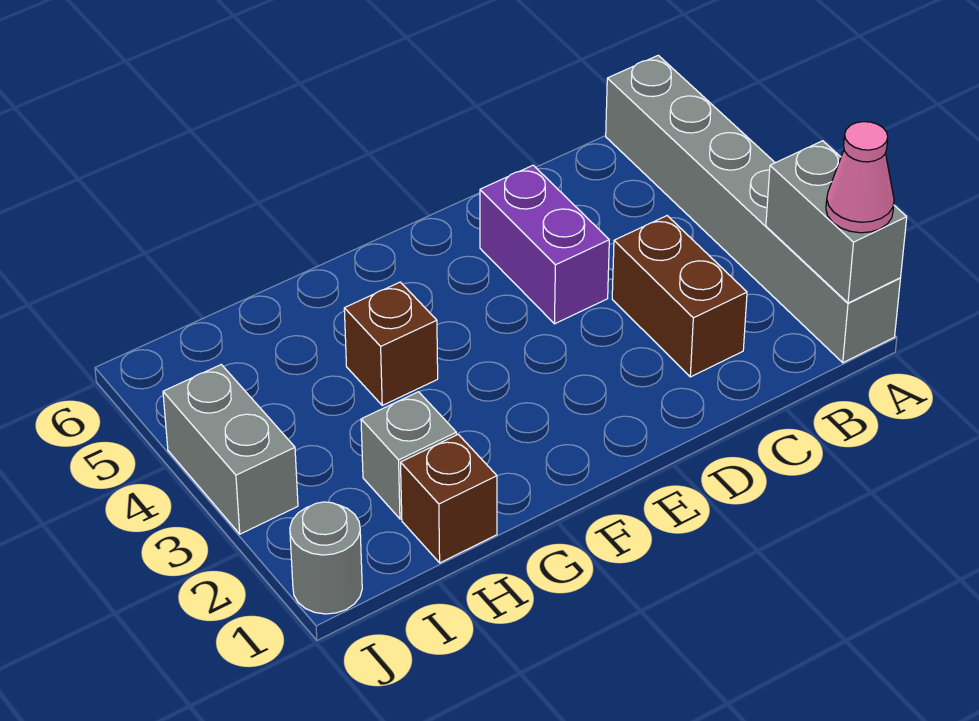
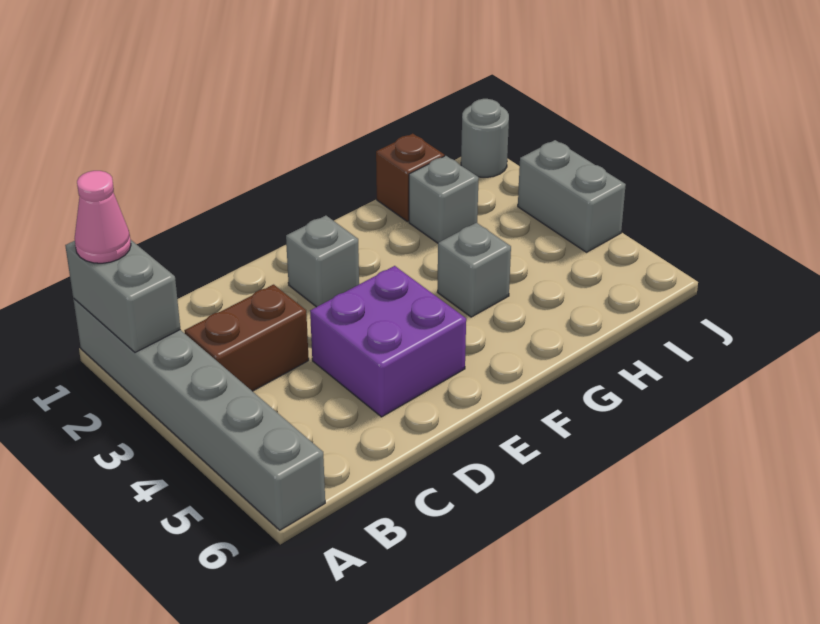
brown 1x2 brick [612,216,747,377] -> brown 1x2 brick turned to [184,285,309,391]
purple 1x2 brick [480,165,609,324] -> purple 2x2 brick [310,266,466,417]
none -> grey 1x1 brick [286,216,359,307]
brown 1x1 brick [344,282,438,405] -> grey 1x1 brick [438,223,511,317]

